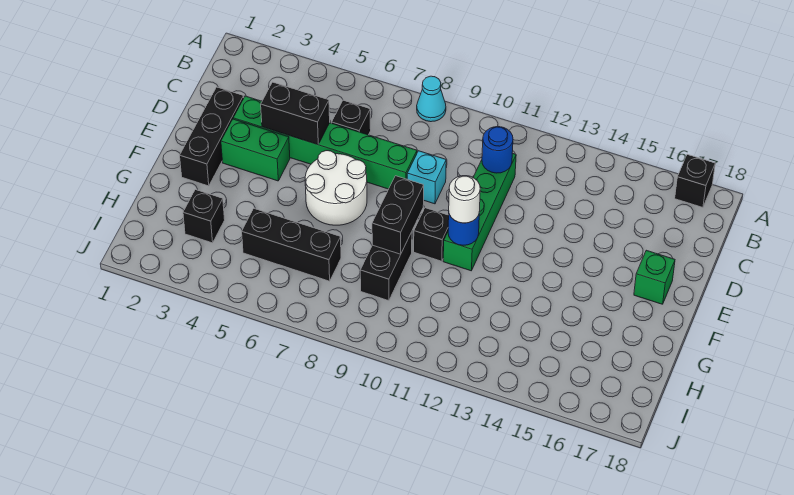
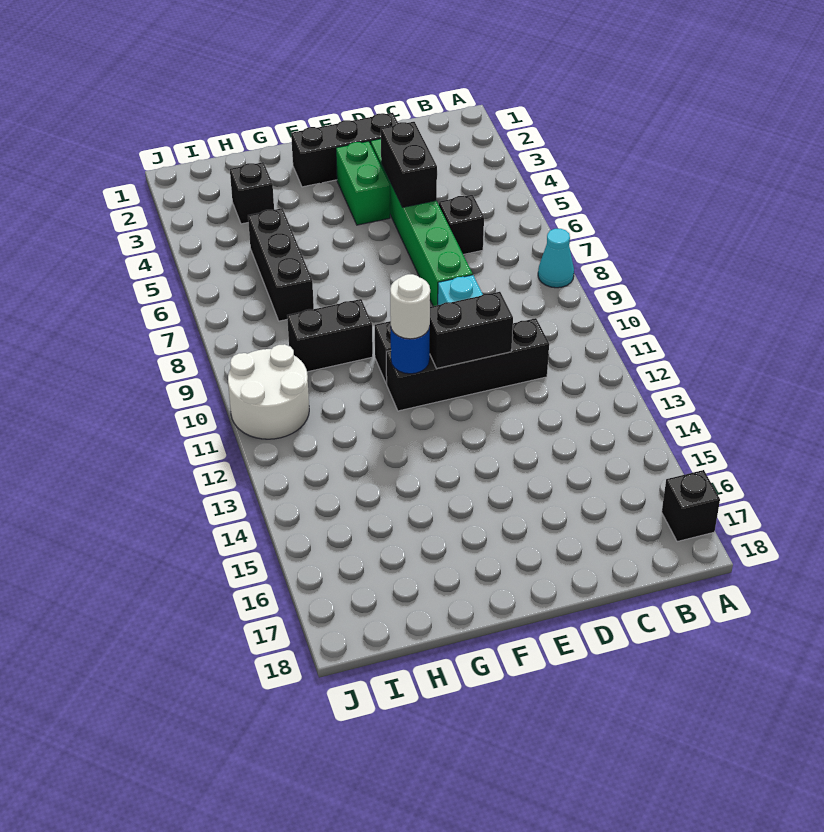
green 1x4 brick [443,153,516,271] -> black 1x4 brick [386,318,549,411]
blue 1x1 round brick [482,127,513,173] -> none
white 2x2 round brick [305,151,367,225] -> white 2x2 round brick moved to [228,344,309,439]
green 1x1 brick [634,250,675,304] -> none
black 1x2 brick [372,176,424,254] -> black 1x2 brick moved to [430,292,513,368]

